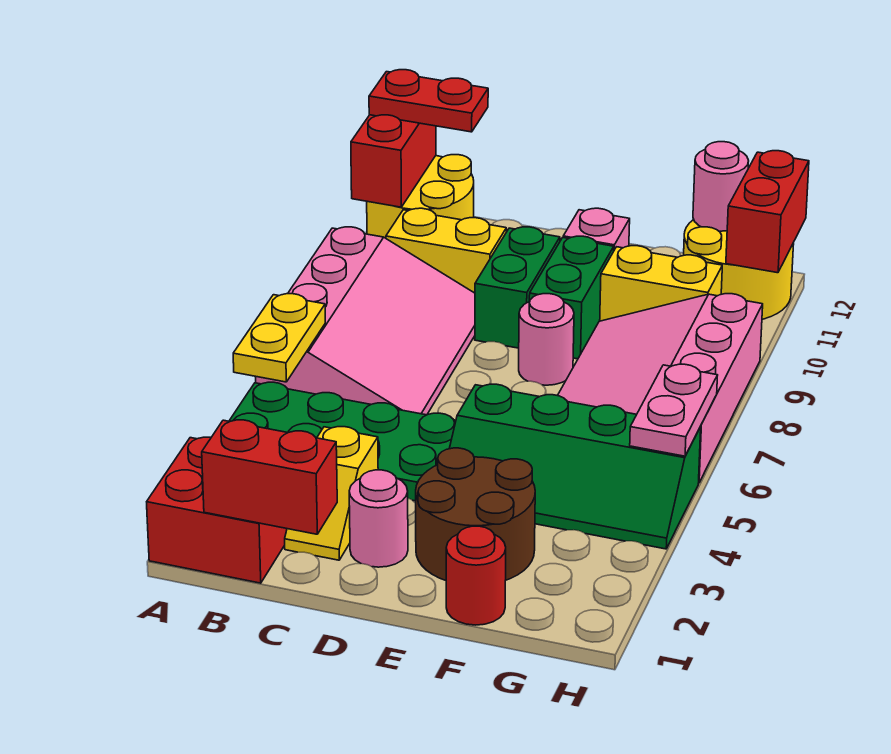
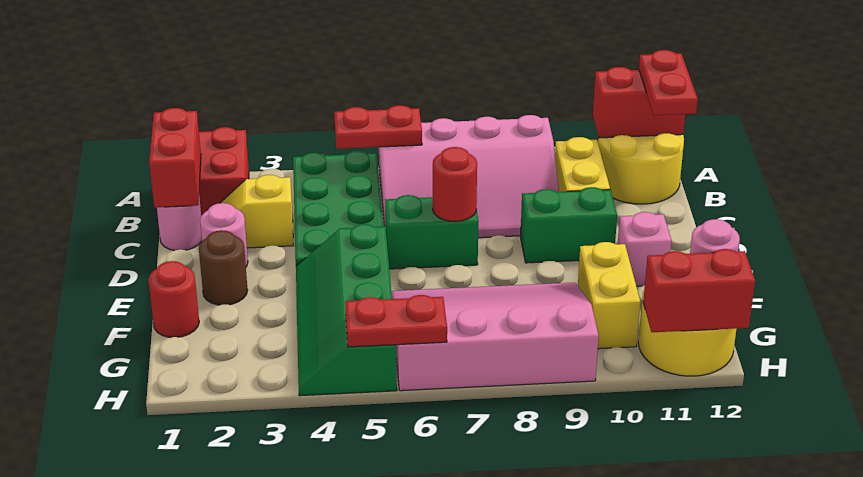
yellow 1x2 plate [233,294,325,382] -> red 1x2 plate [334,105,422,149]
none -> red 1x1 round brick [433,147,477,222]
brown 2x2 round brick [416,448,535,580] -> brown 1x1 round brick [199,230,248,305]
pink 1x1 round brick [519,294,574,385] -> pink 1x1 round brick moved to [157,197,202,251]
green 1x2 brick [529,236,614,359] -> green 1x2 brick moved to [385,195,479,269]
pink 1x2 plate [630,364,718,456] -> red 1x2 plate [345,295,447,347]

